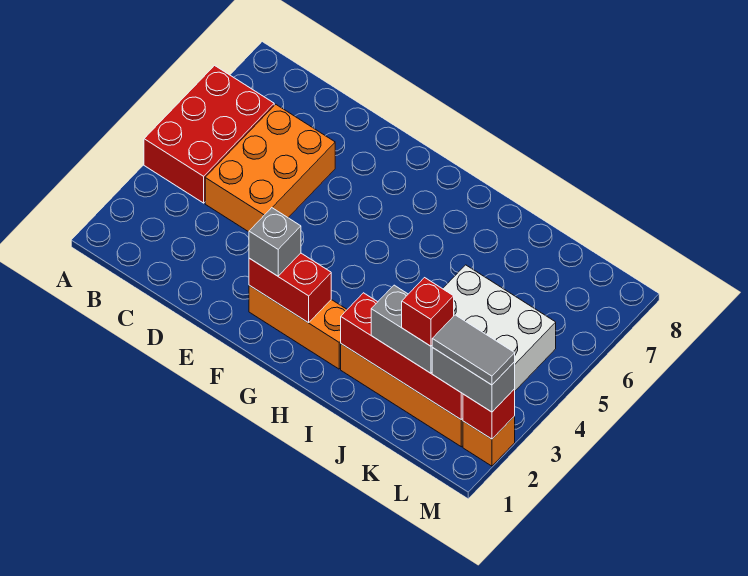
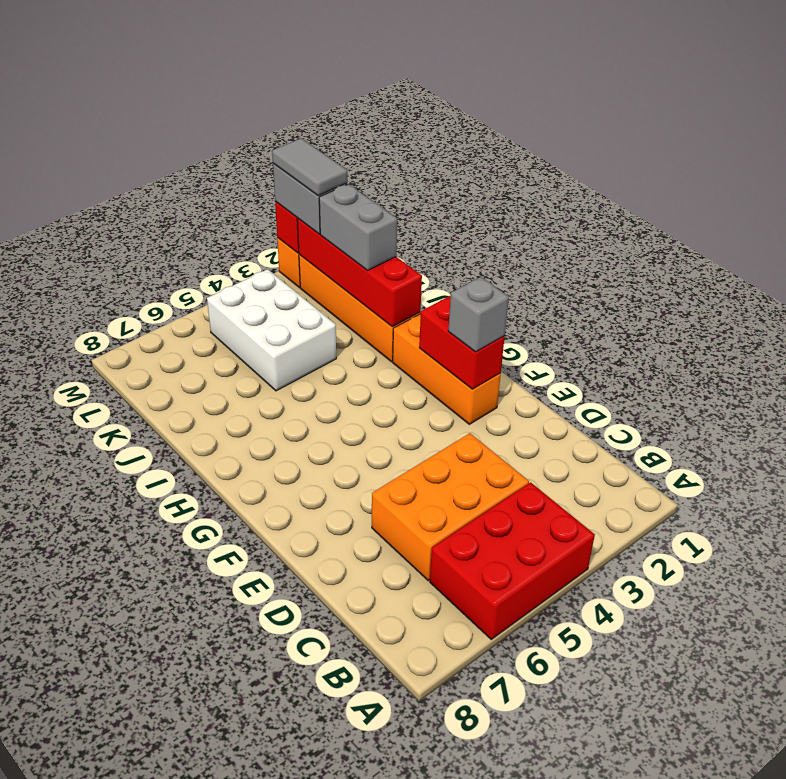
red 1x1 brick [402,278,454,346] -> none

